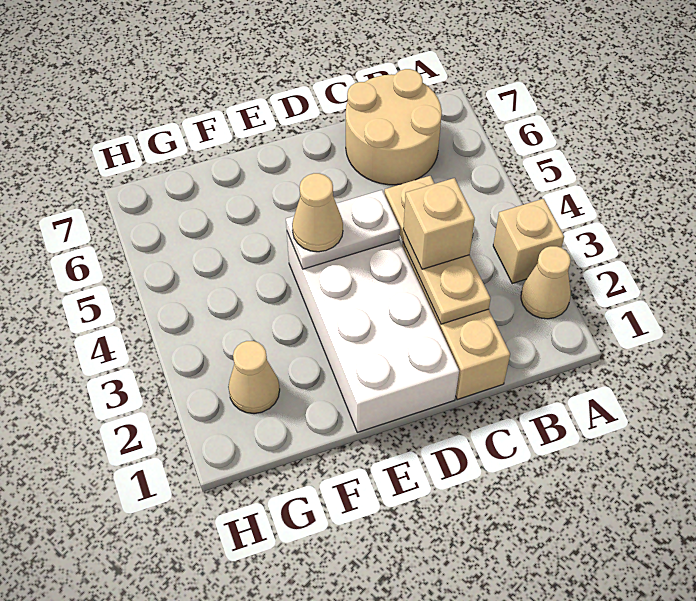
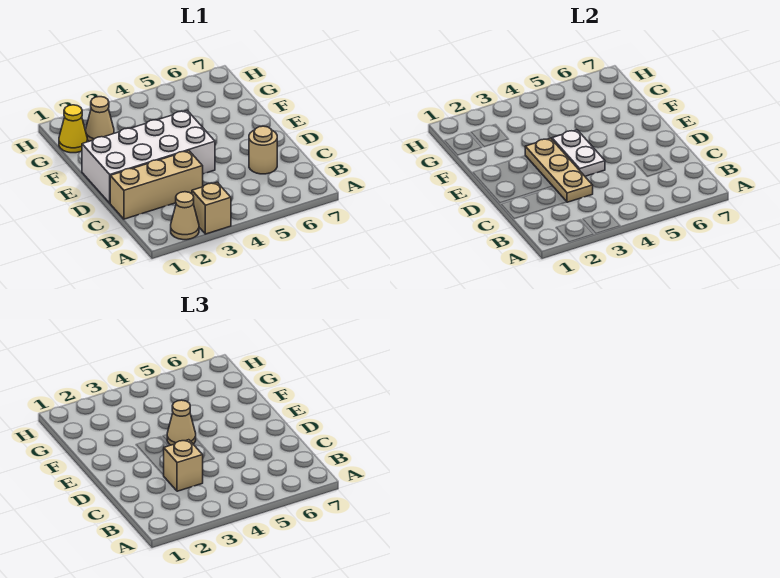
tan 2x2 round brick [346,69,442,185] -> tan 1x1 round brick [249,126,277,174]
tan 1x3 plate [384,176,491,324] -> tan 1x3 plate turned to [525,138,593,202]
none -> yellow 1x1 cone [59,105,87,153]

